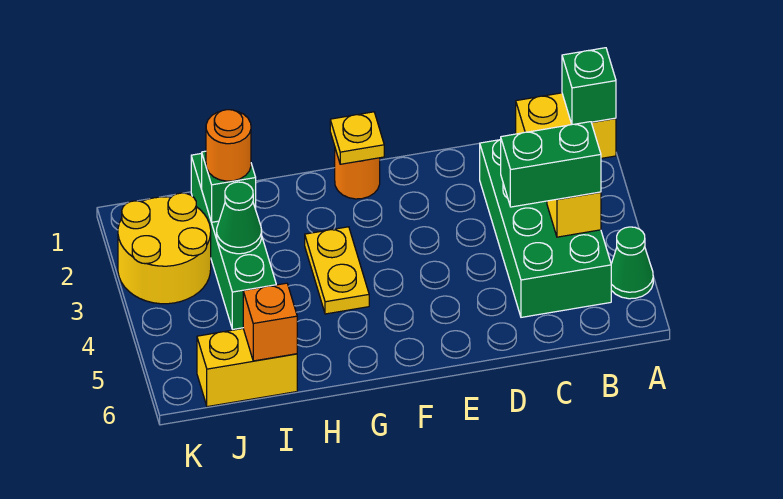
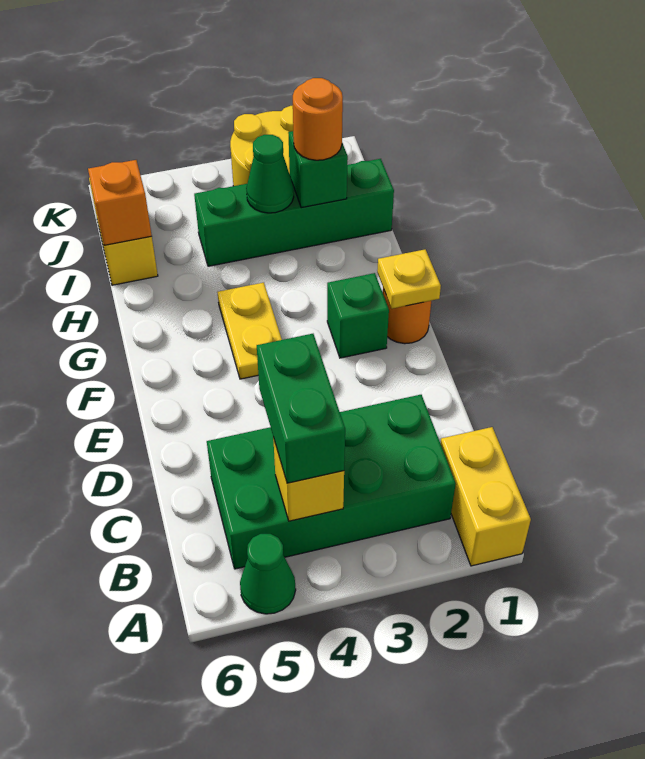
green 1x1 brick [562,48,616,124] -> green 1x1 brick moved to [327,273,389,358]
yellow 1x2 plate [305,227,369,314] -> yellow 1x2 plate turned to [218,283,282,379]

